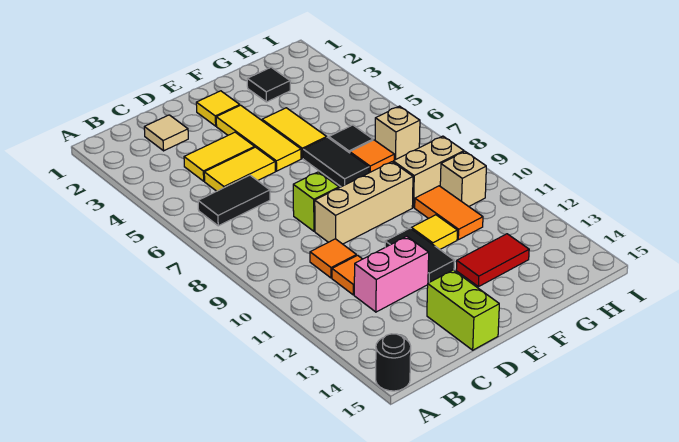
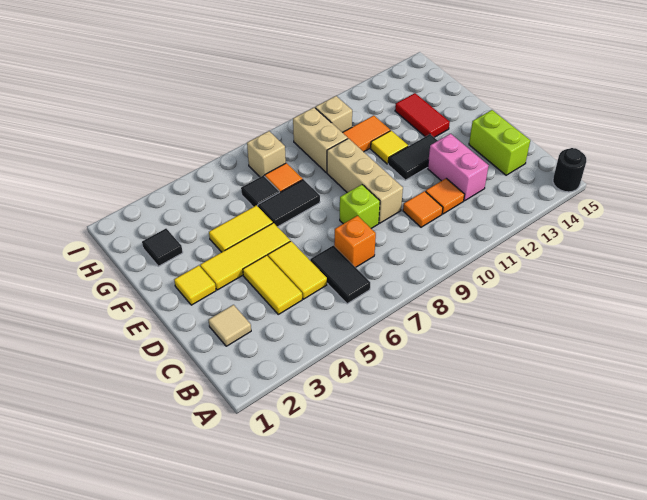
none -> orange 1x1 brick [334,216,376,267]
lime 1x2 brick [427,270,499,350] -> lime 1x2 brick turned to [469,110,530,175]

